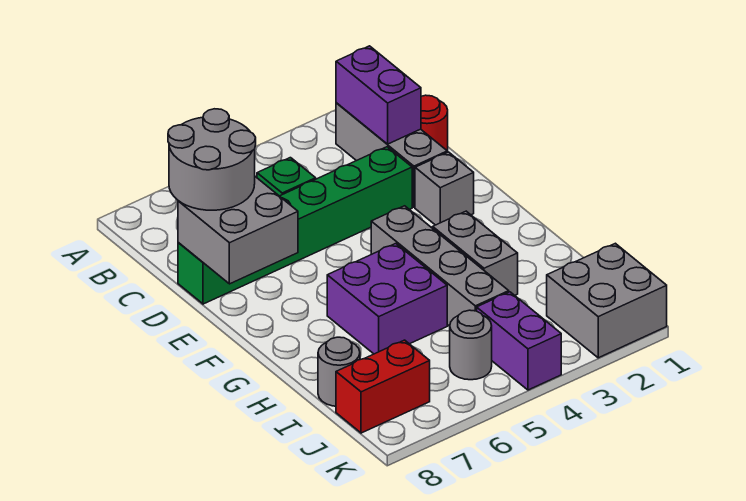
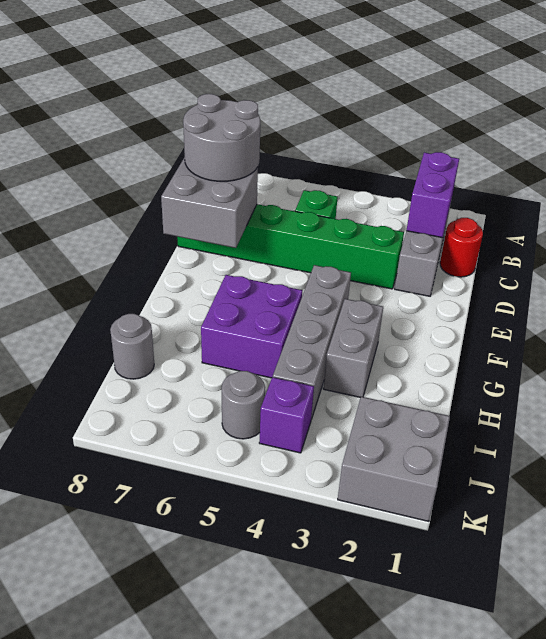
grey 1x1 brick [415,152,474,225] -> none
purple 1x2 brick [477,292,561,390] -> purple 1x1 brick [259,377,314,453]
red 1x2 brick [336,340,430,433] -> none

